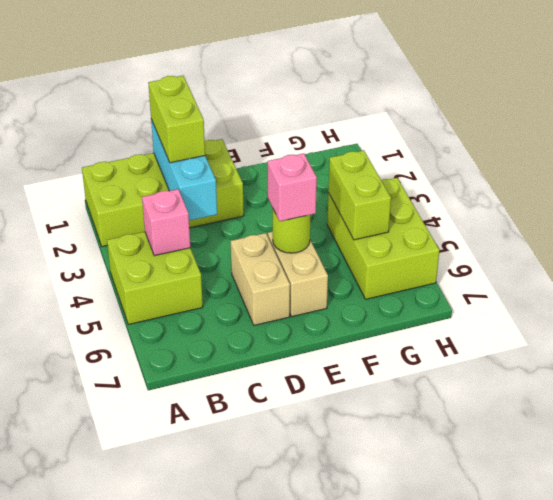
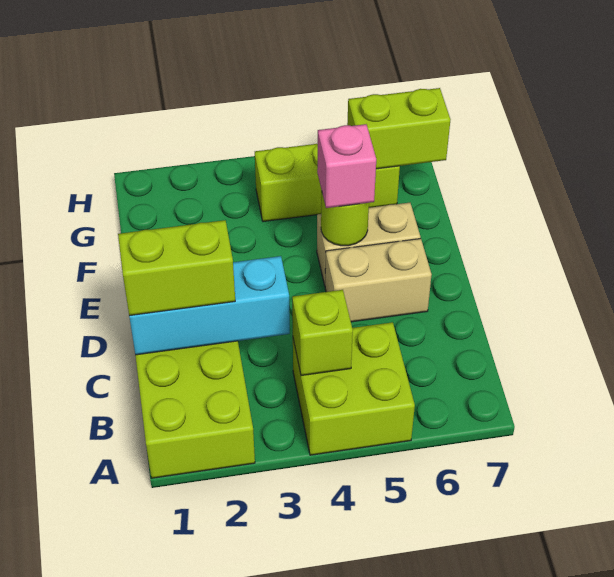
pink 1x1 brick [142,189,190,256] -> lime 1x1 brick [292,290,353,376]
lime 2x3 brick [327,178,440,299] -> lime 1x3 brick [255,144,400,222]
lime 1x2 brick [328,150,391,240] -> lime 1x2 brick moved to [347,88,451,169]

